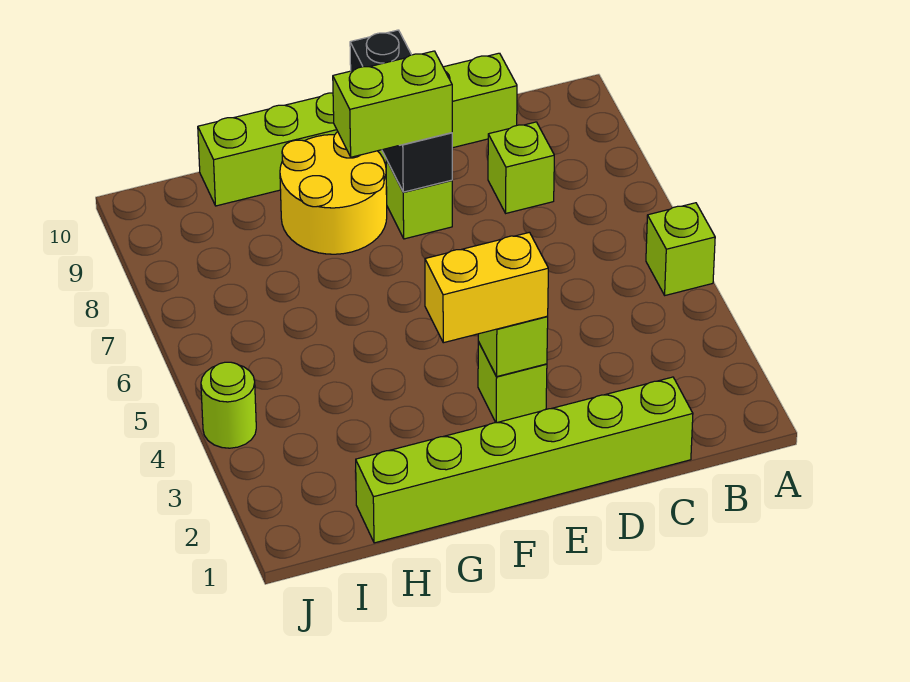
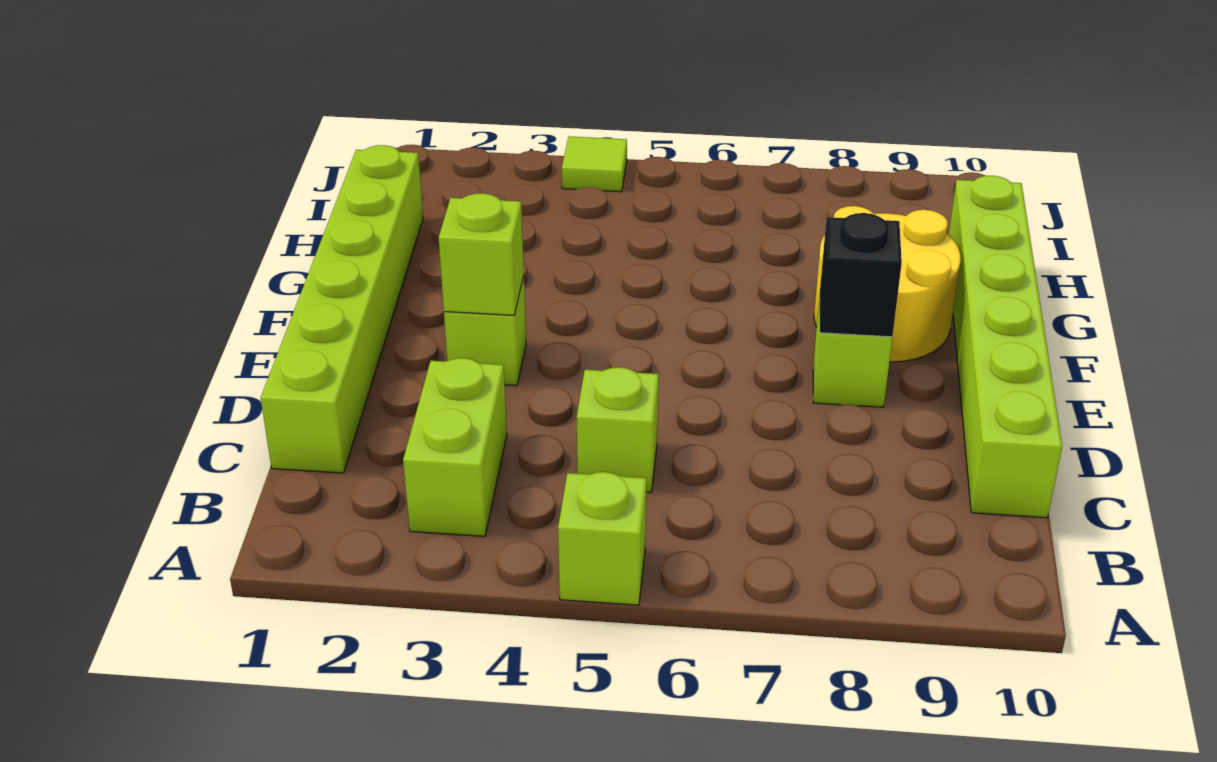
lime 1x1 brick [488,122,554,213] -> lime 1x1 brick moved to [577,367,659,493]
yellow 1x2 brick [425,232,548,343] -> none
black 1x3 brick [350,30,452,192] -> black 1x1 brick [820,213,902,337]
lime 1x2 brick [333,51,452,157] -> lime 1x2 brick moved to [403,358,507,536]
lime 1x1 round brick [201,362,256,448] -> lime 1x1 tile [562,136,627,192]

